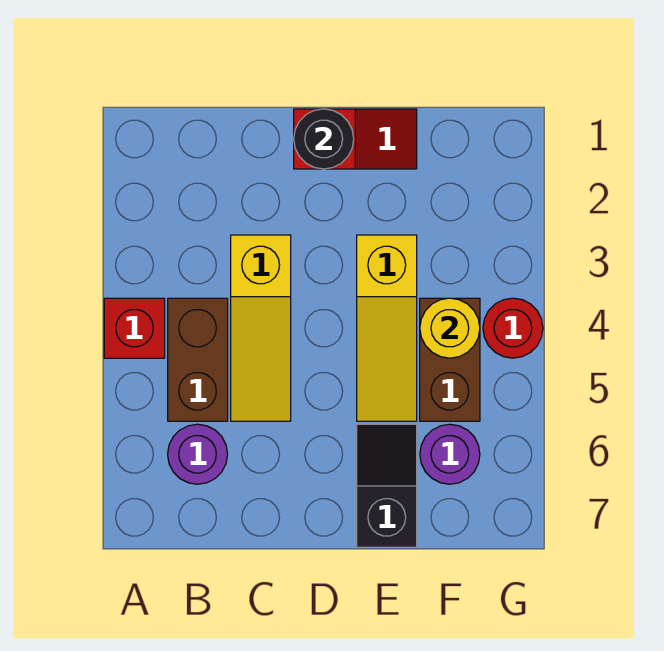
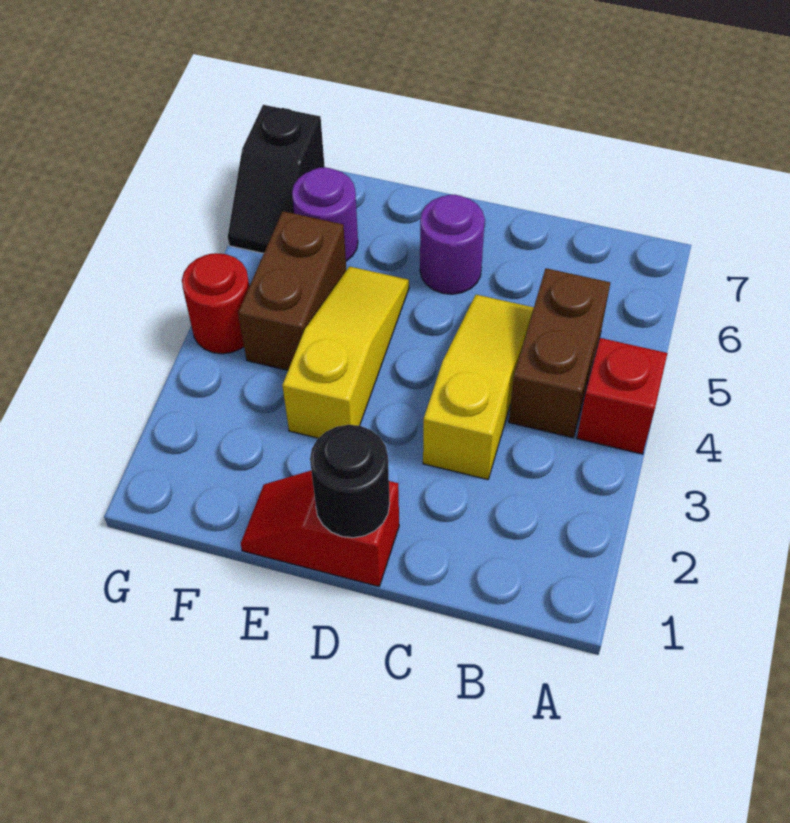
purple 1x1 round brick [168,424,228,484] -> purple 1x1 round brick moved to [420,195,485,294]
black 1x2 slope [357,424,417,547] -> black 1x2 slope moved to [228,105,325,253]
yellow 1x1 round brick [420,298,480,358] -> none

